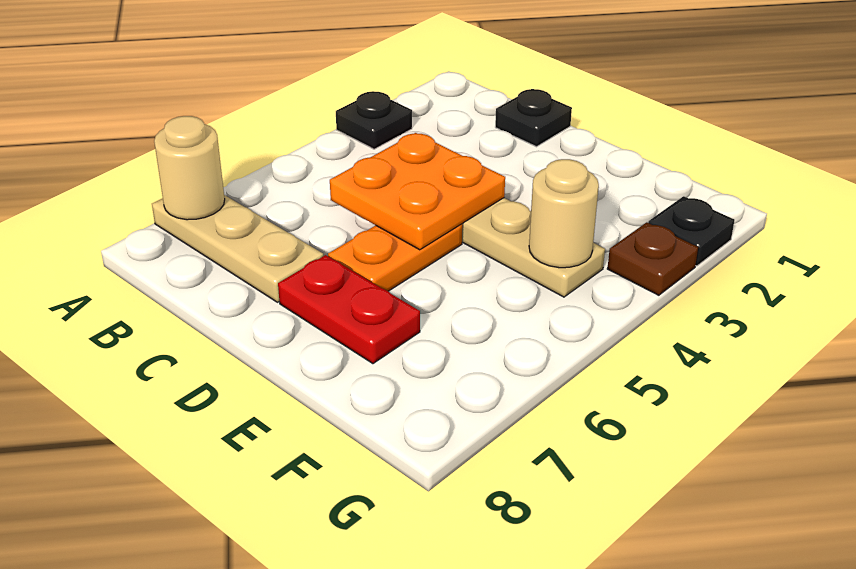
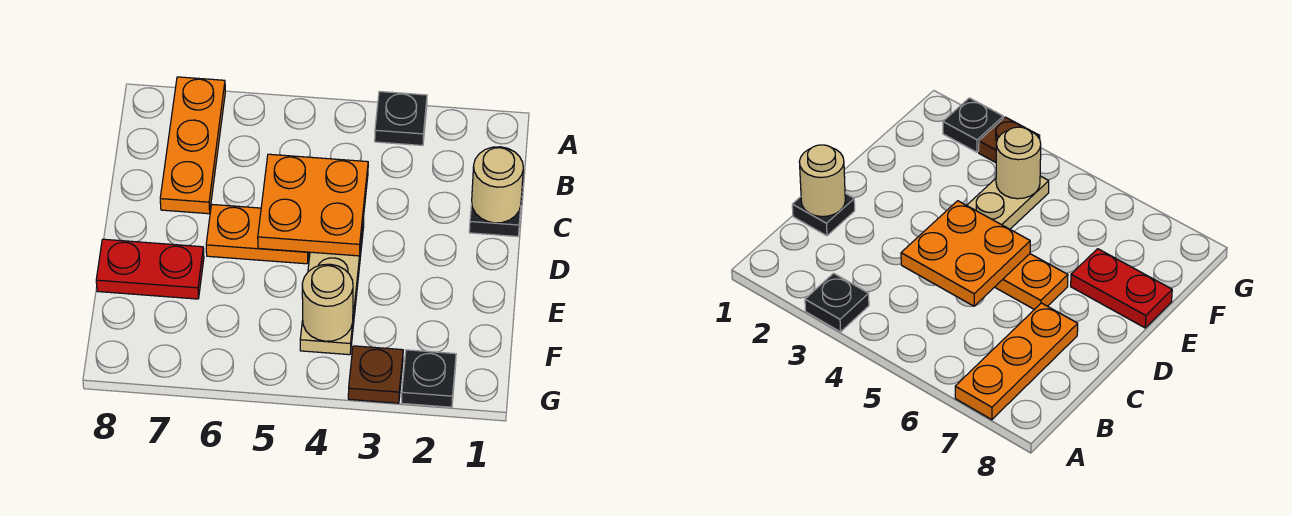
tan 1x3 plate [152,195,324,302] -> orange 1x3 plate [160,77,225,214]
tan 1x1 round brick [154,116,225,220] -> tan 1x1 round brick moved to [472,147,523,223]
red 1x2 plate [278,255,420,364] -> red 1x2 plate turned to [96,239,204,299]

